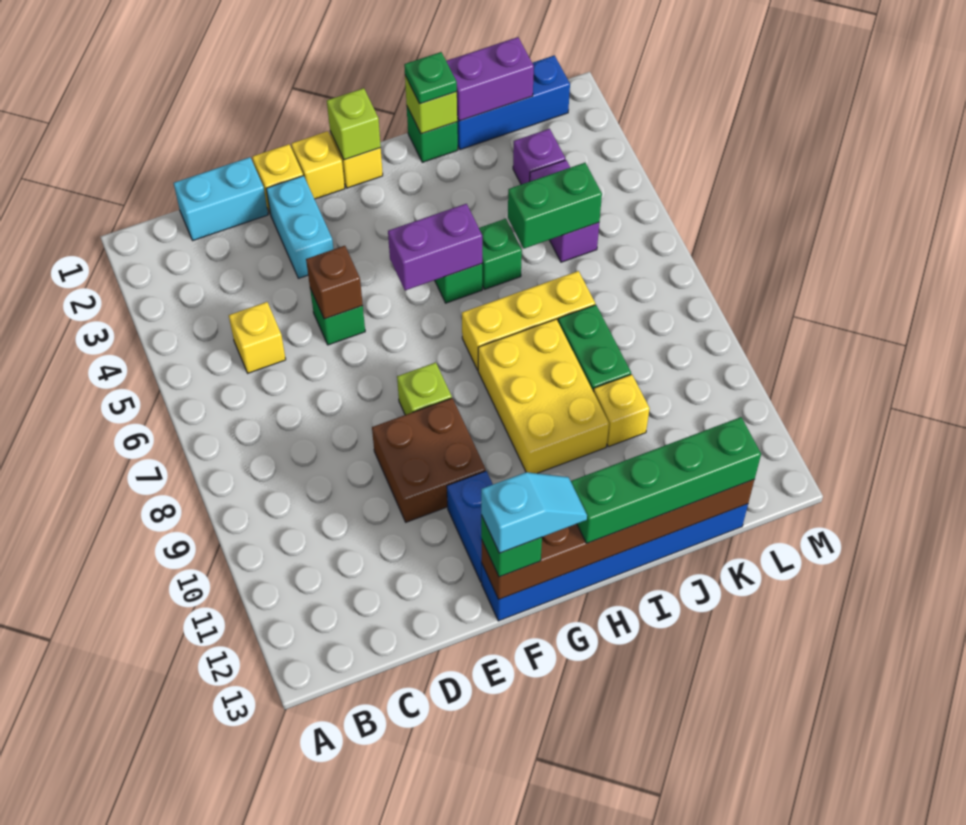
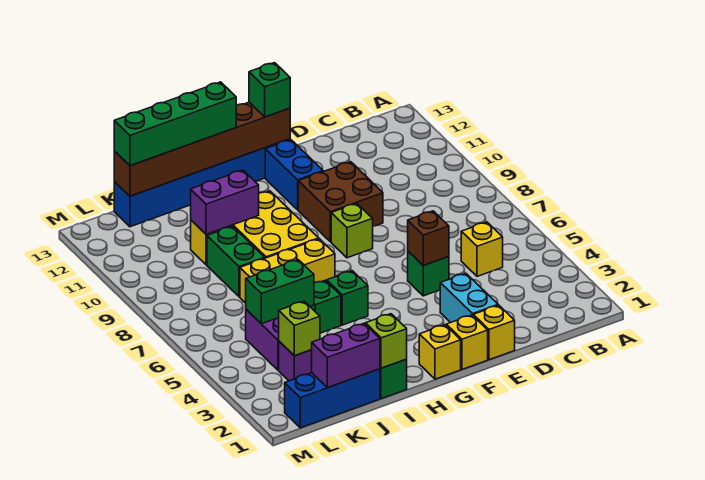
cyan 1x2 brick [174,157,268,241] -> none
cyan 1x2 slope [481,472,587,553] -> none
lime 1x1 brick [327,88,381,160] -> lime 1x1 brick moved to [279,301,320,356]
purple 1x2 brick [388,204,482,290] -> purple 1x2 brick moved to [191,170,259,234]
green 1x1 plate [404,52,457,104] -> none

